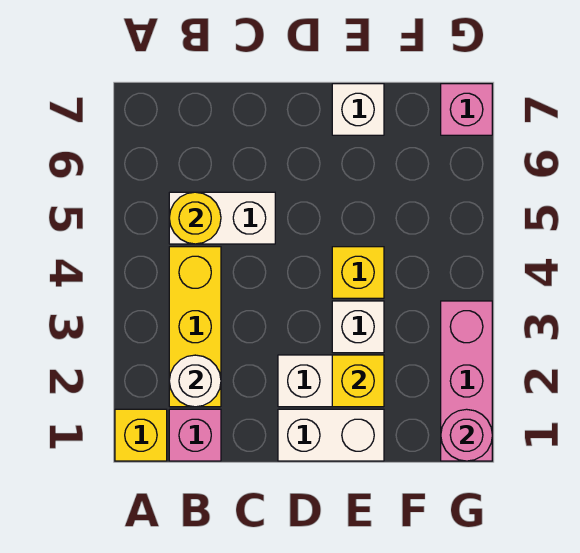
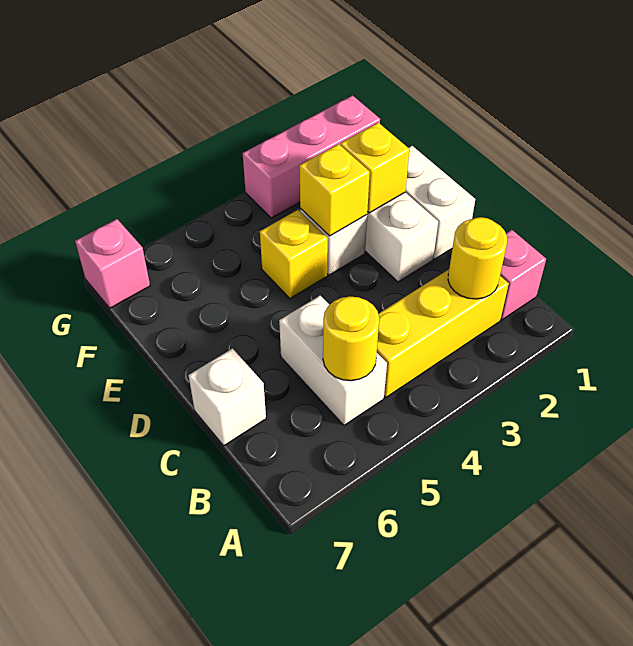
yellow 1x1 brick [115,409,167,461] -> yellow 1x1 brick moved to [299,144,370,236]
white 1x1 round brick [169,355,221,407] -> yellow 1x1 round brick [448,217,507,299]
white 1x1 brick [332,84,384,135] -> white 1x1 brick moved to [189,349,266,446]
pink 1x1 round brick [441,409,492,461] -> none

